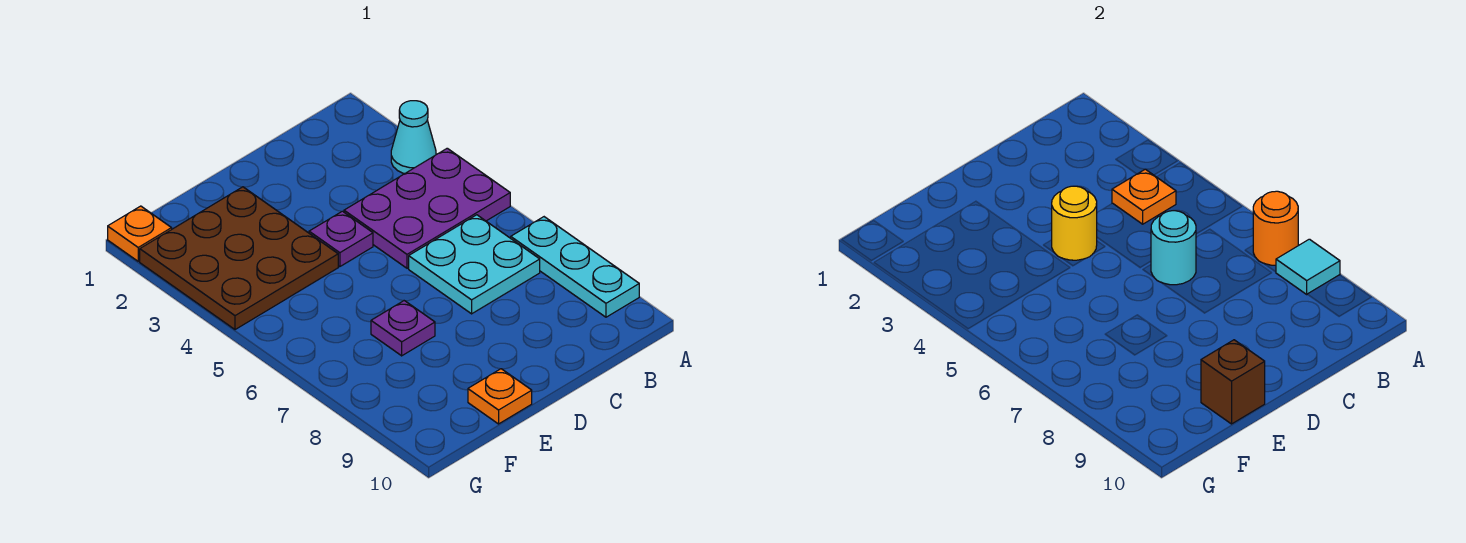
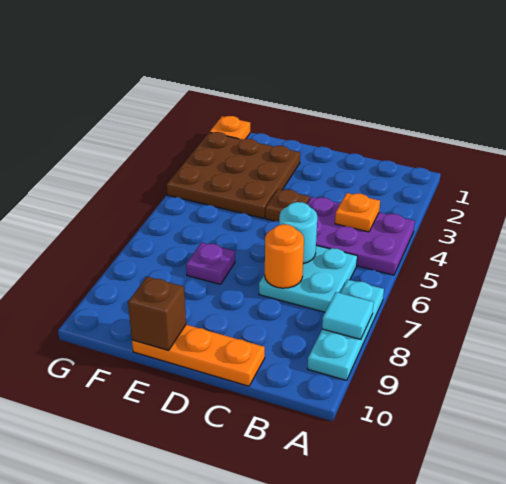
cyan 1x1 cone [391,101,436,174] -> none
orange 1x1 round brick [1253,191,1298,265] -> orange 1x1 round brick moved to [265,224,304,288]
purple 1x1 plate [309,211,373,267] -> brown 1x1 plate [265,189,310,222]
yellow 1x1 round brick [1052,186,1097,260] -> none
orange 1x1 plate [468,369,532,424] -> orange 1x3 plate [132,325,265,386]

